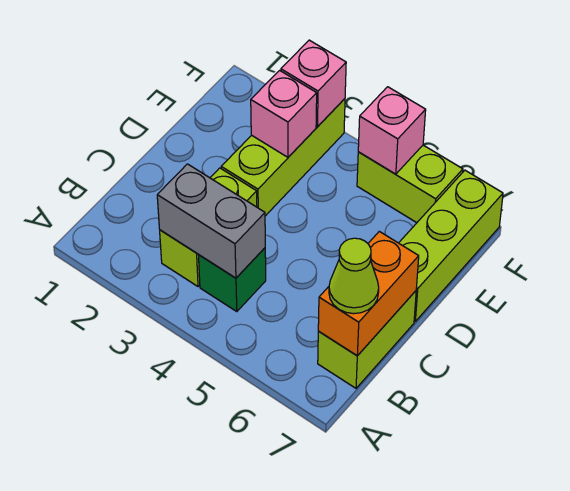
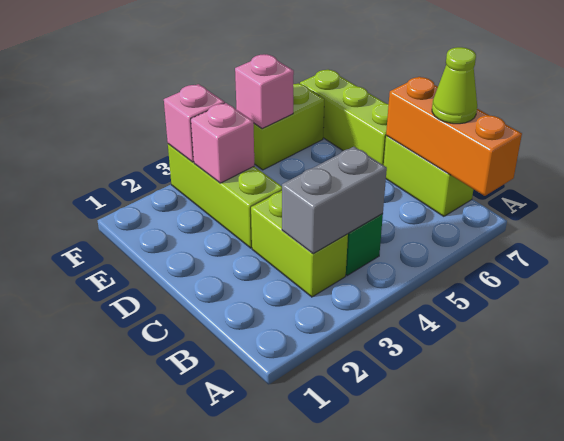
orange 1x2 brick [318,231,419,356] -> orange 1x3 brick [386,77,522,196]

